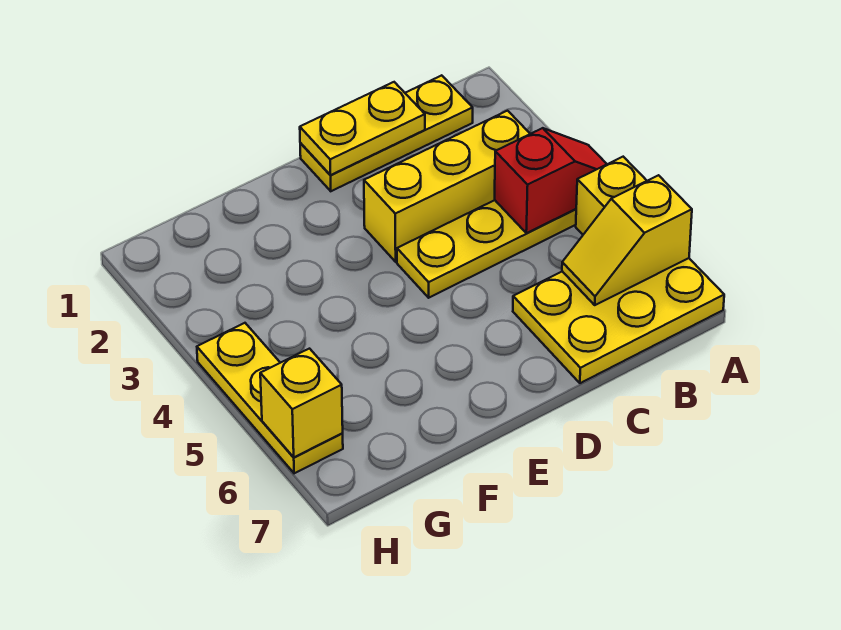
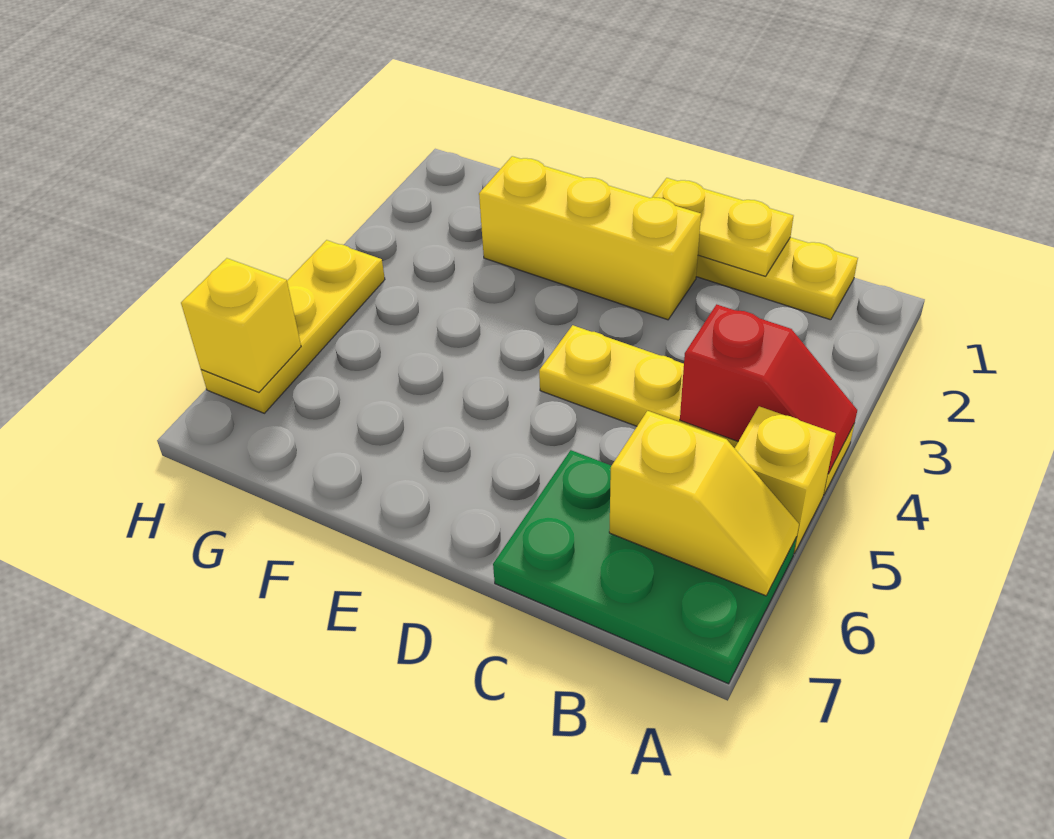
yellow 2x3 plate [513,258,724,383] -> green 2x3 plate [493,450,797,684]
yellow 1x2 slope [562,175,692,305] -> yellow 1x2 slope turned to [609,411,799,596]
yellow 1x3 brick [364,111,530,262] -> yellow 1x3 brick moved to [479,156,701,320]

